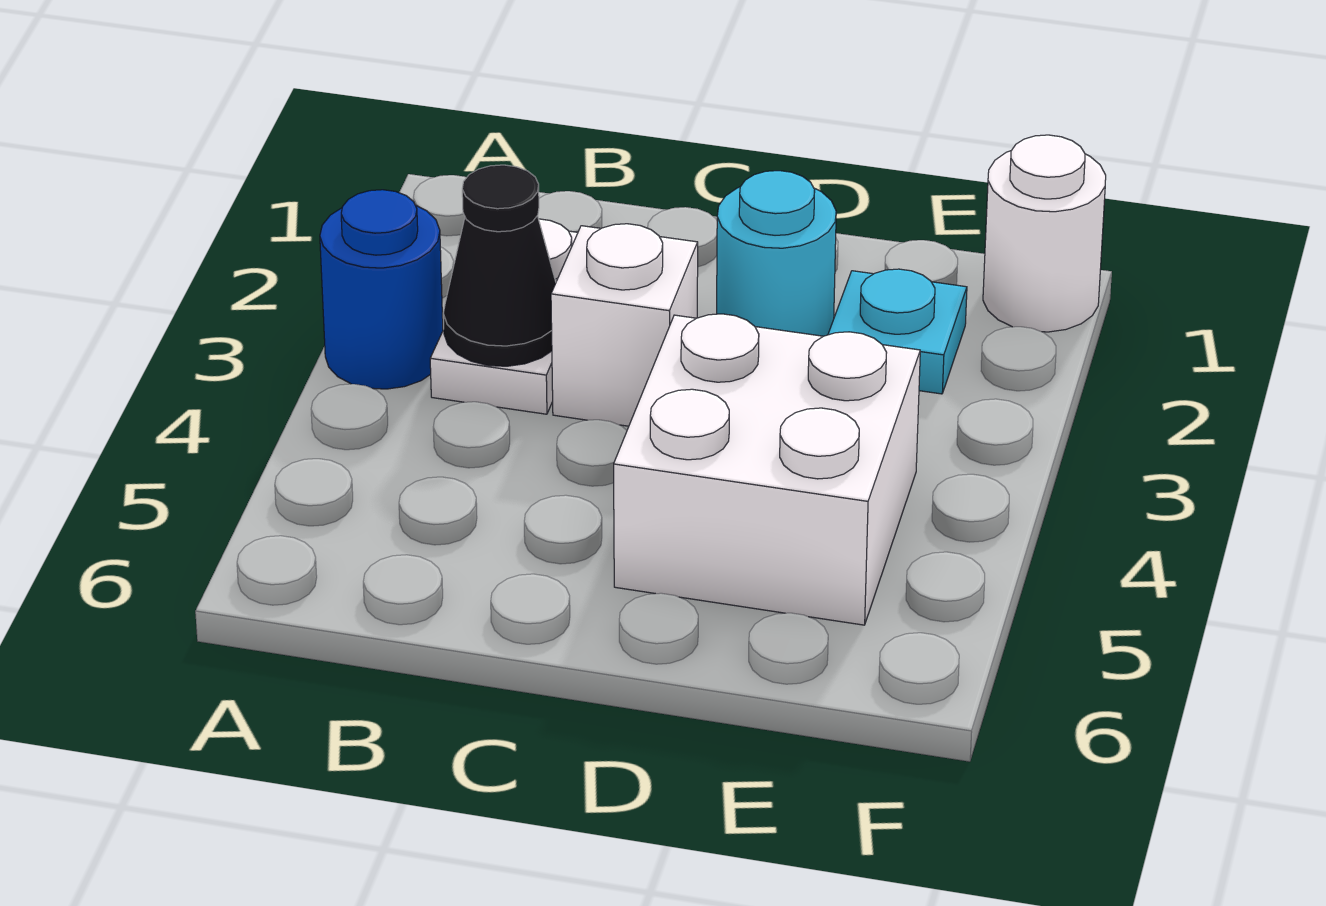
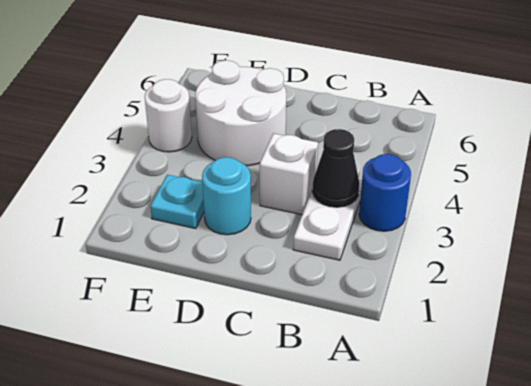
white 2x2 brick [614,314,920,625] -> white 2x2 round brick [195,60,286,166]
white 1x1 round brick [983,135,1106,332] -> white 1x1 round brick moved to [145,79,192,152]

